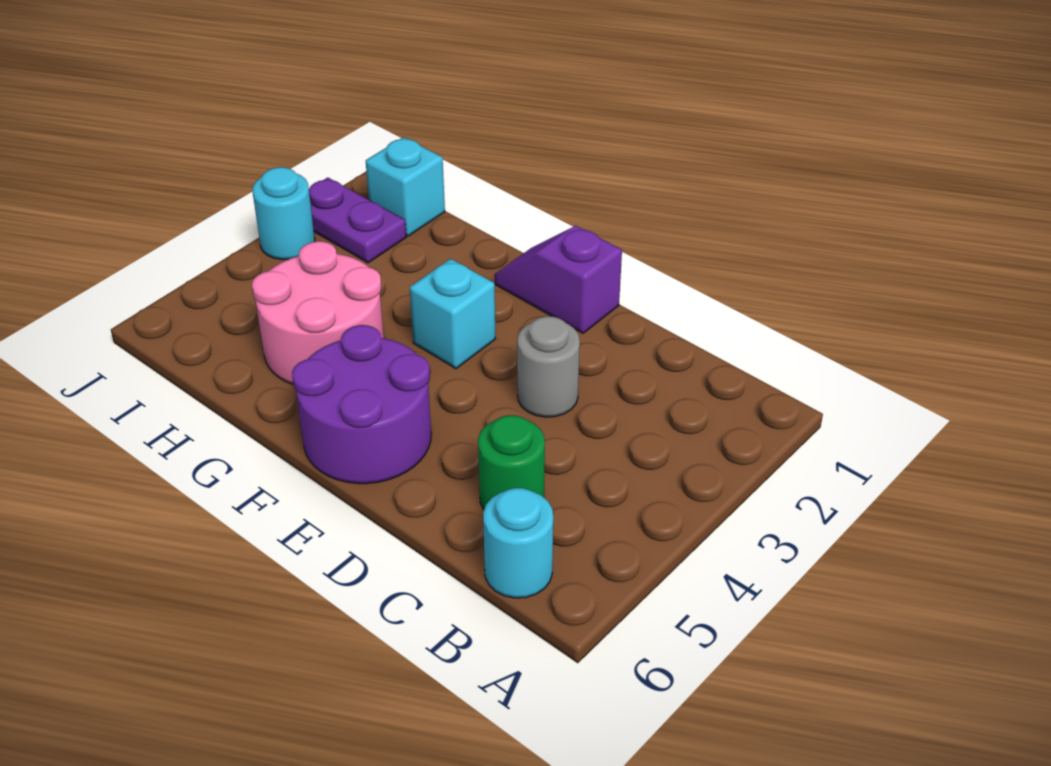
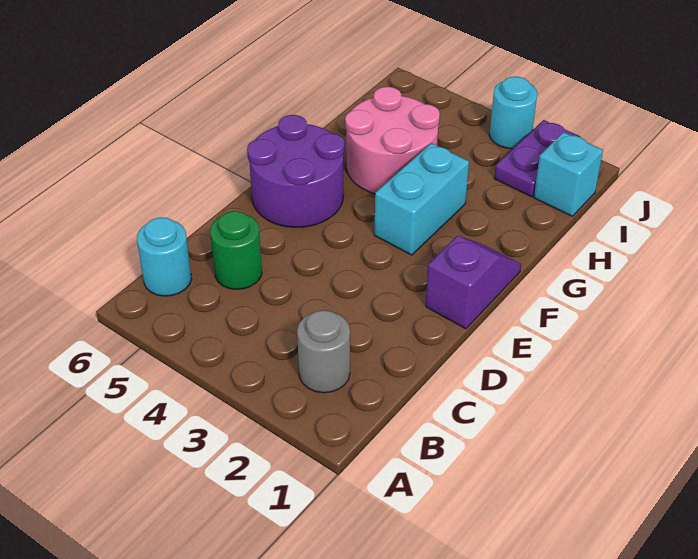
grey 1x1 round brick [517,316,580,417] -> grey 1x1 round brick moved to [297,310,350,393]
cyan 1x1 brick [410,259,495,369] -> cyan 1x2 brick [374,143,469,255]

